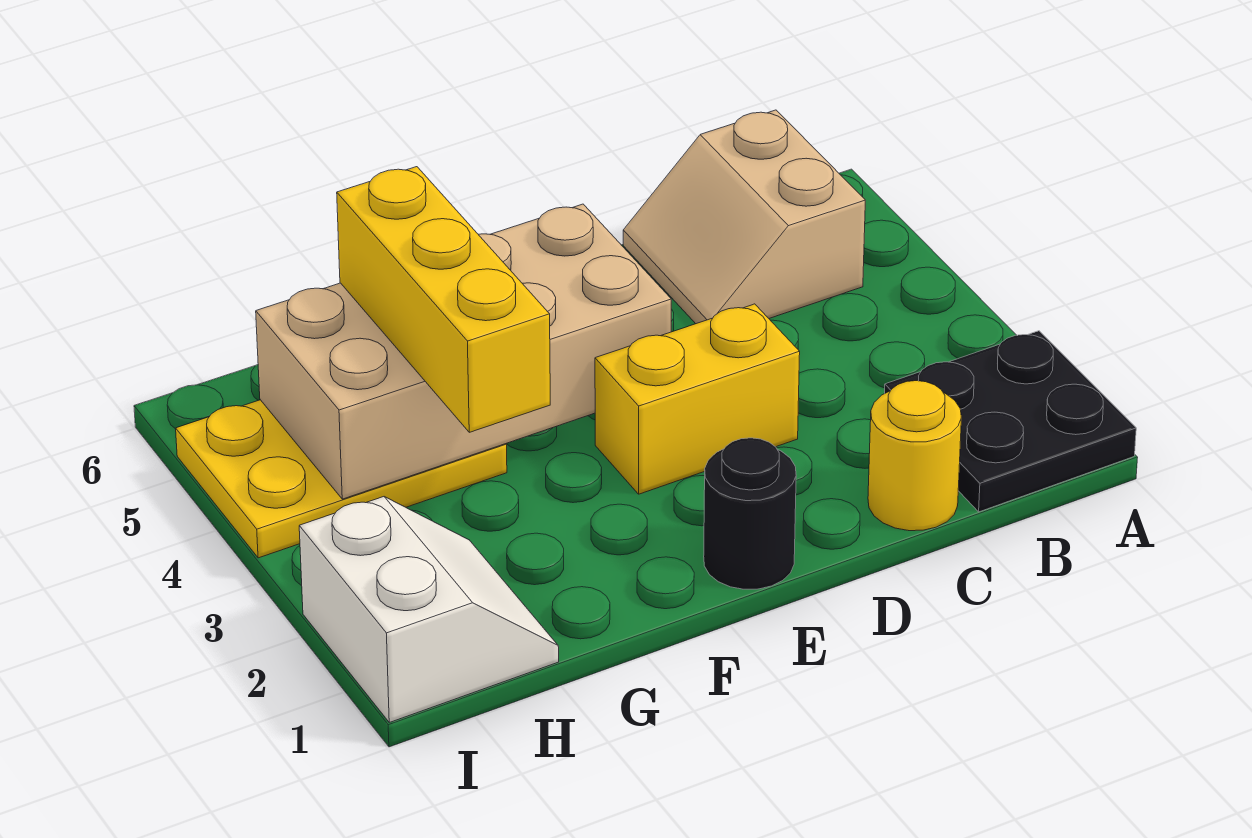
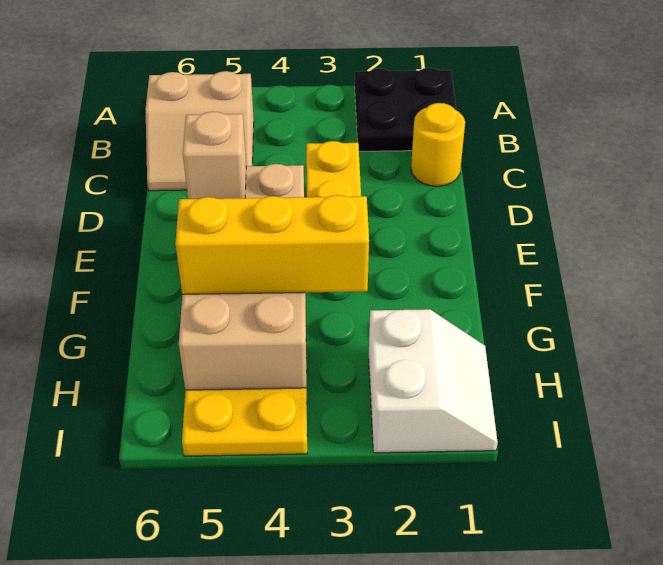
black 1x1 round brick [704,438,796,589] -> none
none -> tan 1x1 brick [183,112,246,199]
white 2x2 slope [299,497,559,722] -> white 2x2 slope turned to [369,309,498,453]

